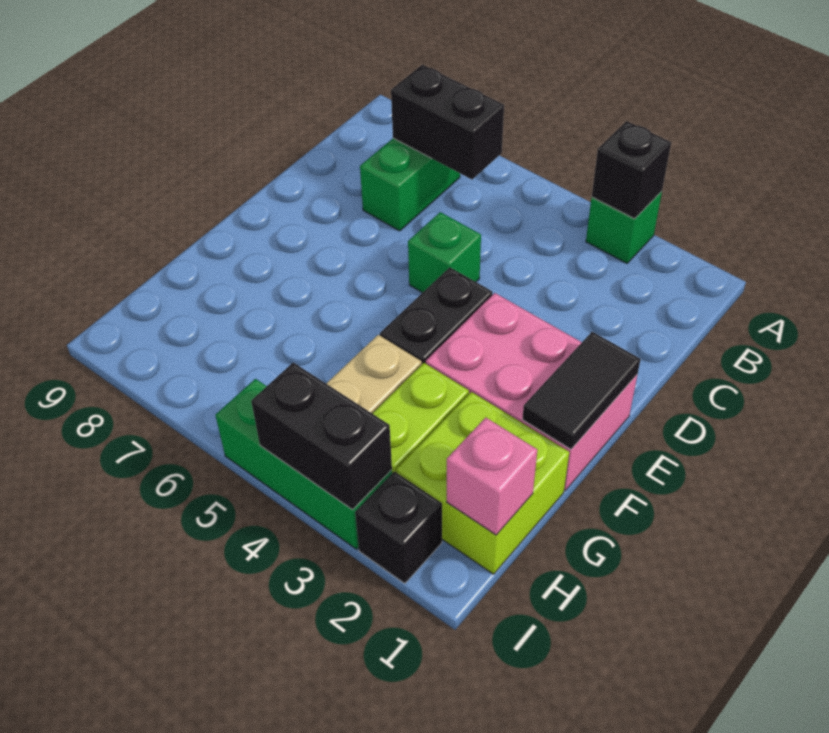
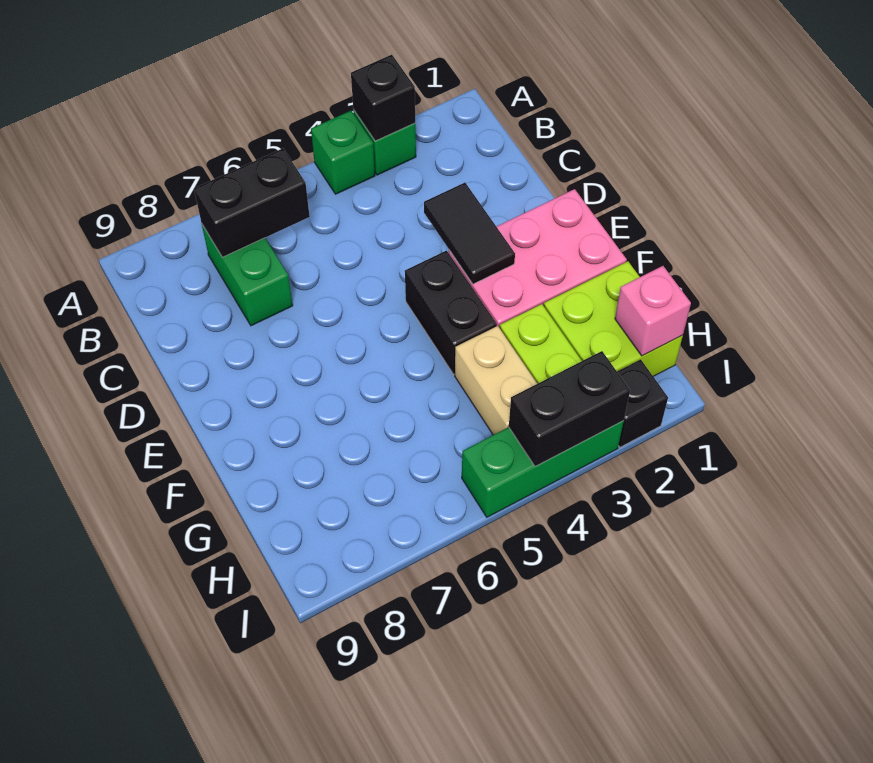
green 1x1 brick [408,212,481,293] -> green 1x1 brick moved to [311,111,375,194]
black 1x2 tile [522,332,641,449] -> black 1x2 tile moved to [424,183,515,284]

